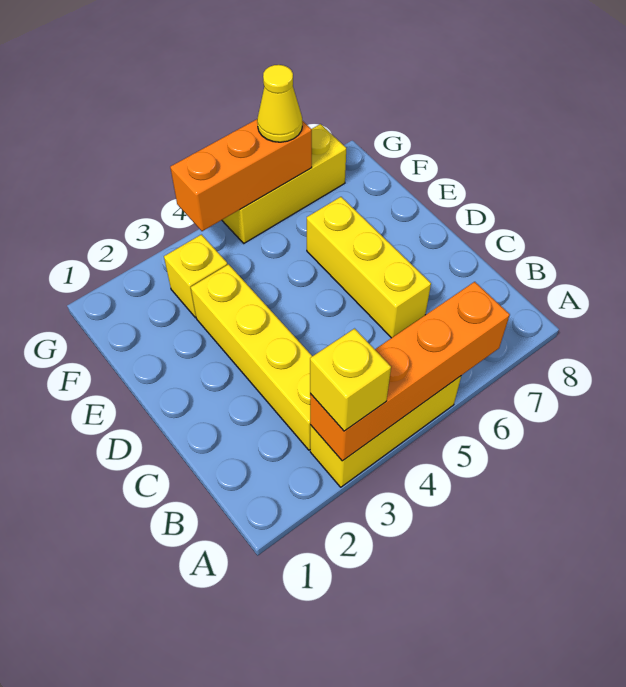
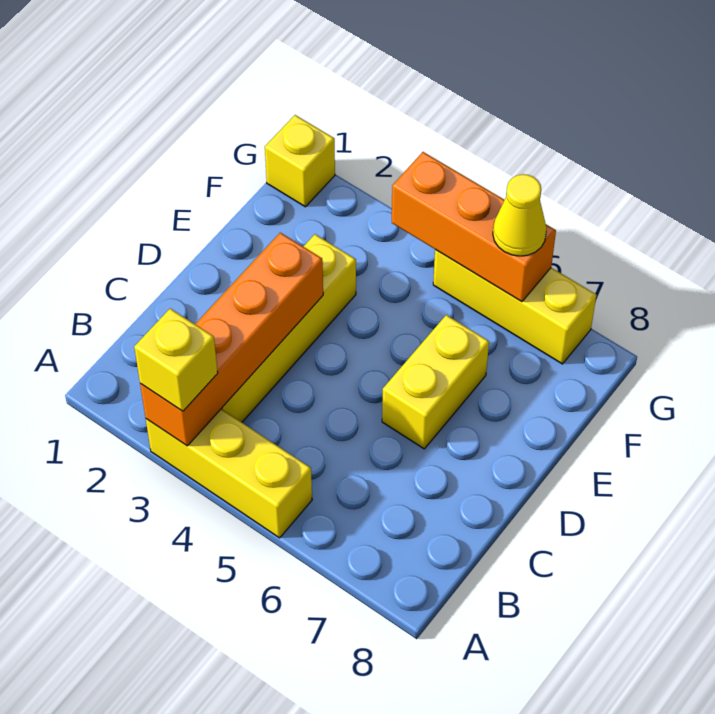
orange 1x4 brick [310,282,510,461] -> orange 1x4 brick turned to [140,233,323,446]
yellow 1x3 brick [307,197,431,338] -> yellow 1x2 brick [382,315,489,449]
yellow 1x1 brick [164,235,227,317] -> yellow 1x1 brick moved to [265,115,335,207]

